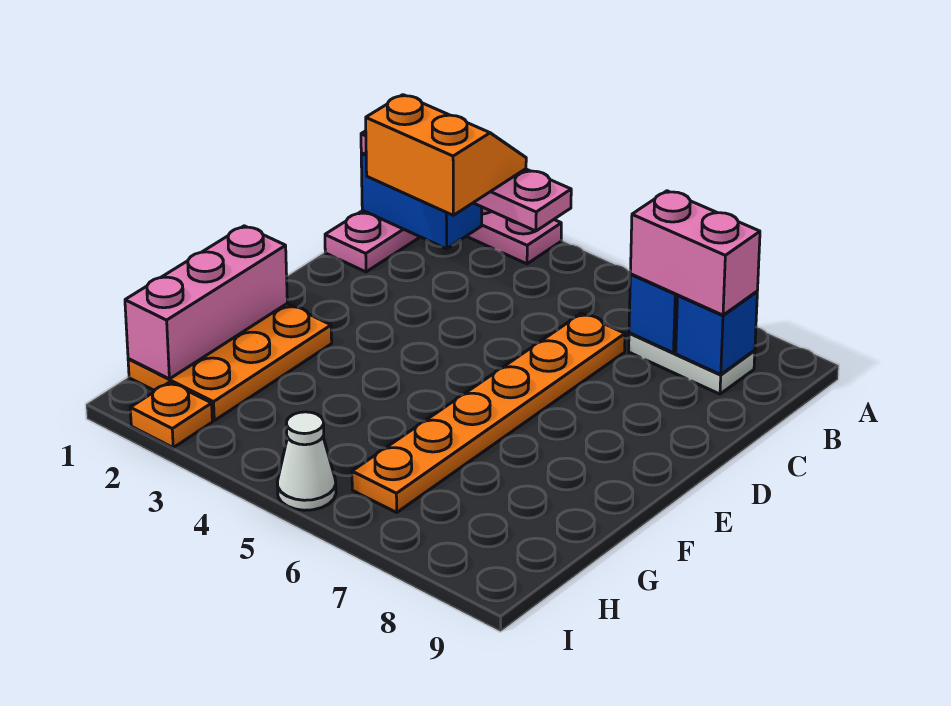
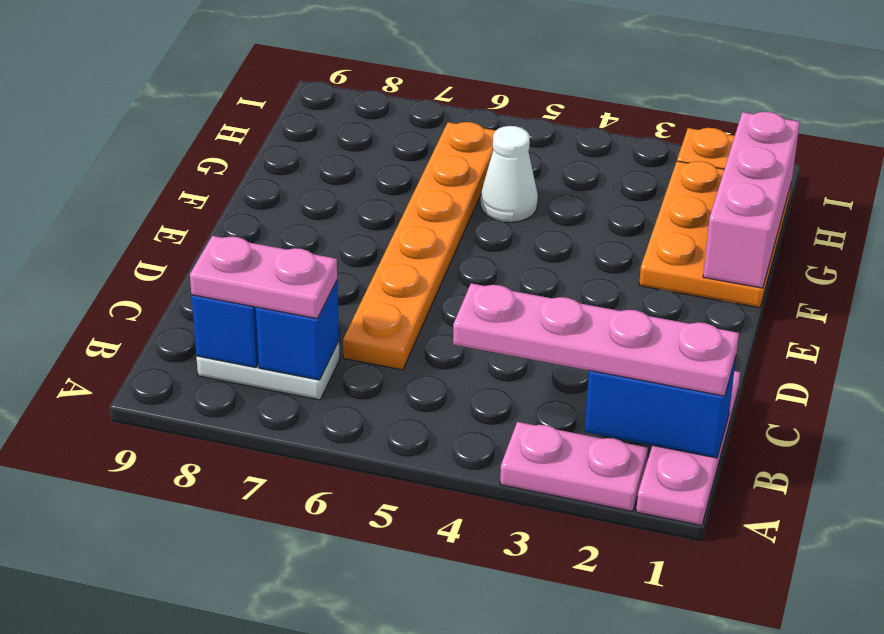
orange 2x2 slope [366,95,526,215] -> none
pink 1x2 brick [630,191,760,315] -> pink 1x2 plate [190,236,337,319]
white 1x1 cone [277,412,336,510] -> white 1x1 cone moved to [480,126,538,222]

